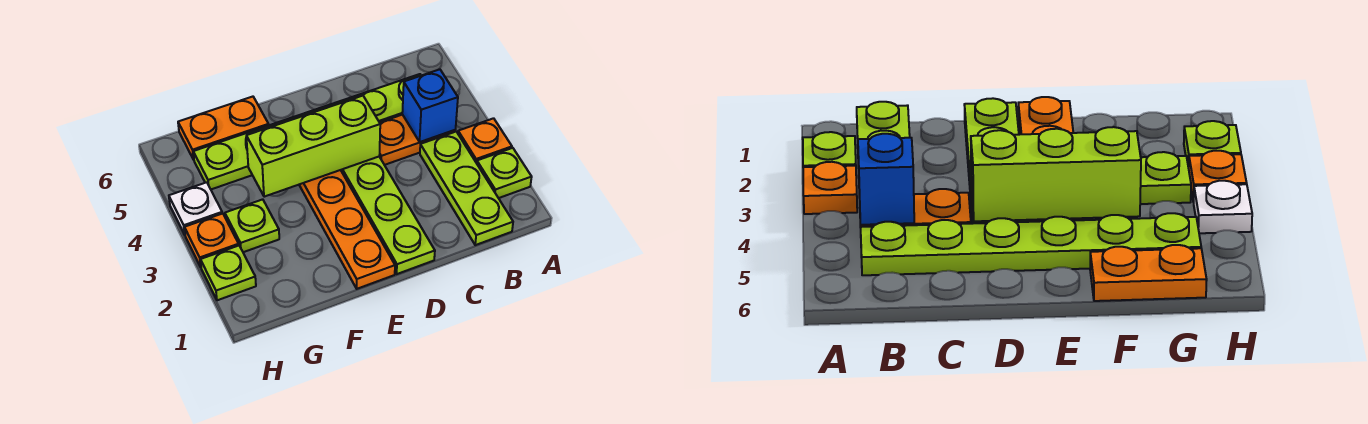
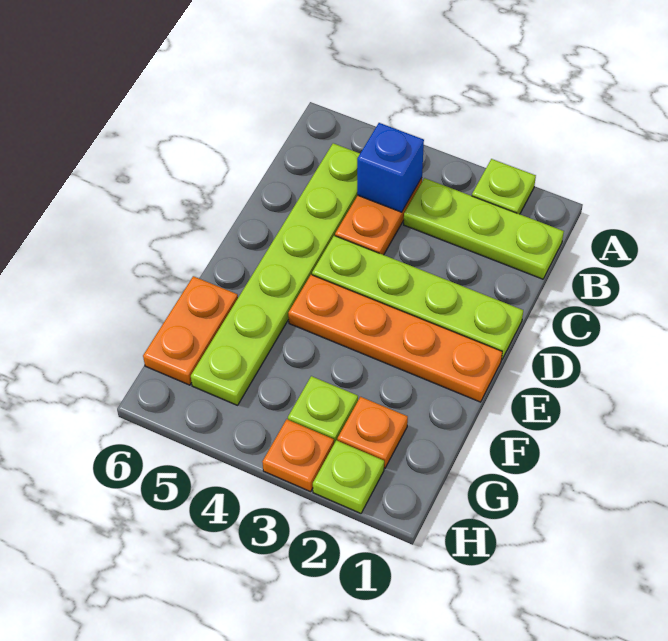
orange 1x1 plate [458,118,512,163] -> orange 1x1 plate moved to [337,397,408,468]
lime 1x3 brick [246,96,380,197] -> none
white 1x1 plate [169,182,222,235] -> none

